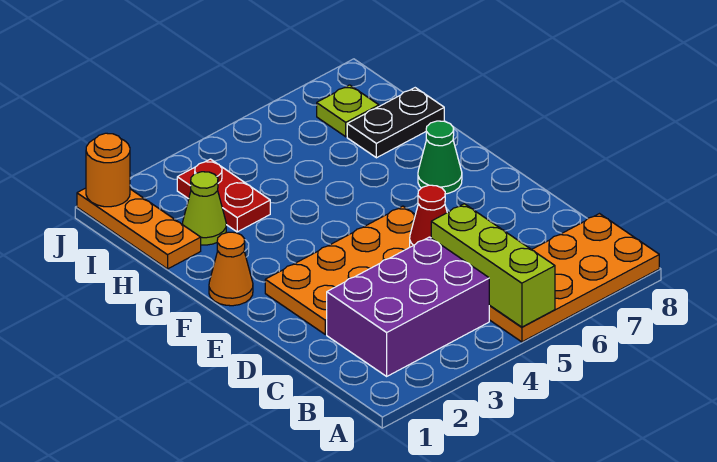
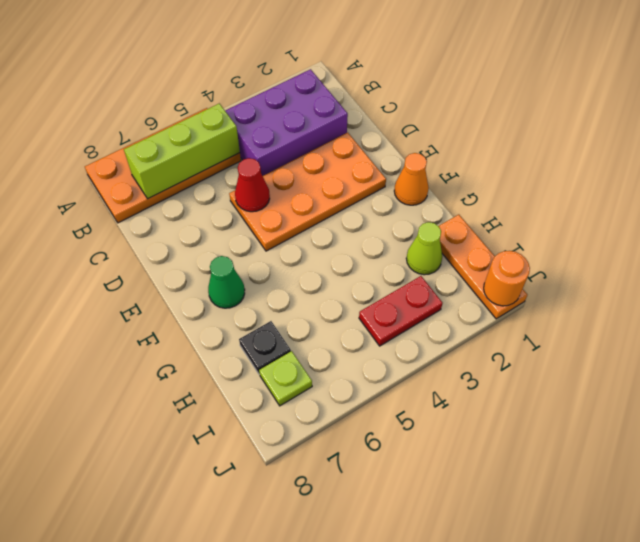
lime 1x3 brick [431,204,555,327] -> lime 1x3 brick turned to [124,104,240,199]
red 1x2 plate [177,159,270,232] -> red 1x2 plate turned to [359,276,443,346]
black 1x2 plate [347,88,444,158] -> black 1x1 plate [239,321,291,374]

